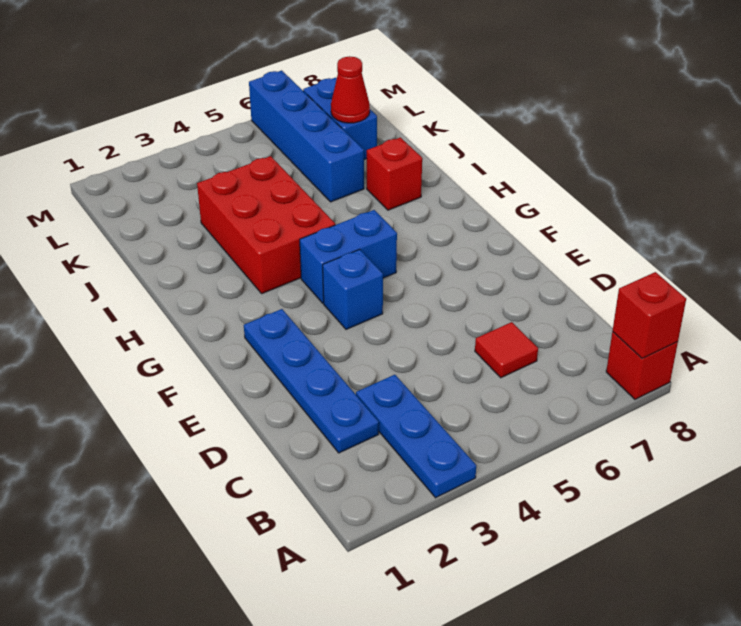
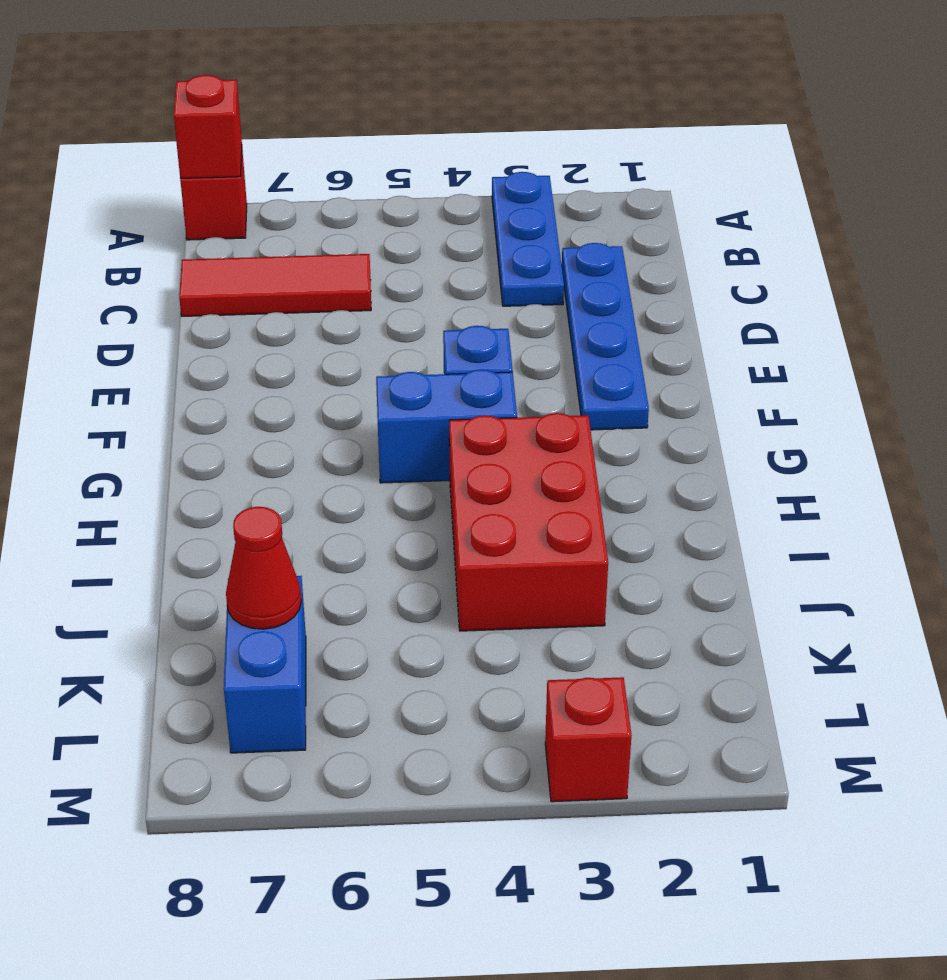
red 1x1 tile [475,322,538,378] -> red 1x3 tile [179,254,371,316]
red 1x1 brick [367,137,422,210] -> red 1x1 brick moved to [545,677,632,802]
blue 1x4 brick [249,70,364,202] -> none

